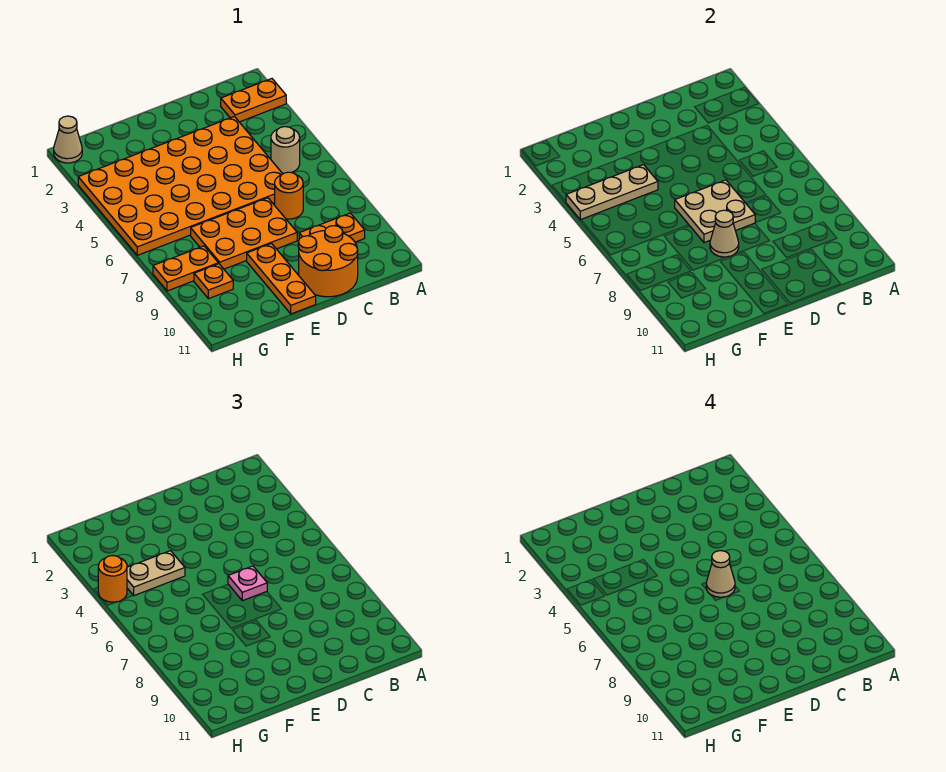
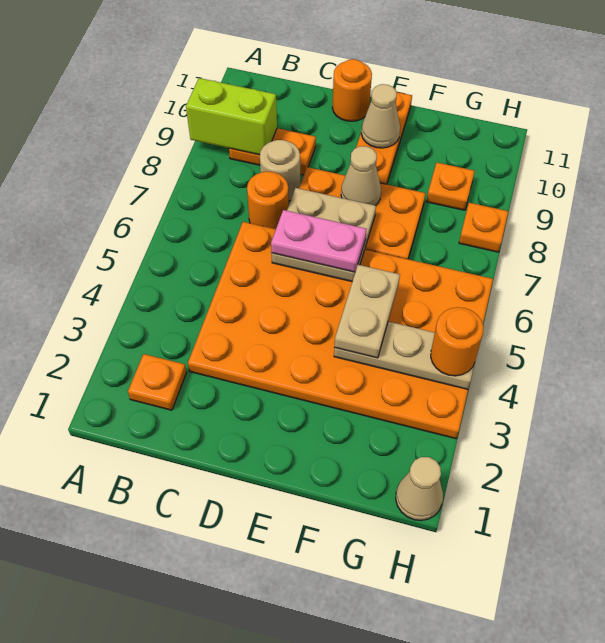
orange 1x2 plate [221,79,286,122] -> orange 1x1 plate [128,354,186,410]
none -> lime 1x2 brick [186,78,277,155]
tan 1x1 round brick [271,127,300,173] -> tan 1x1 round brick moved to [260,140,300,201]
orange 2x2 round brick [298,226,358,297] -> orange 1x1 round brick [332,59,372,121]
pink 1x1 plate [228,566,267,601] -> pink 1x2 plate [271,210,366,272]
tan 1x1 cone [706,551,735,597] -> tan 1x1 cone moved to [361,84,400,148]
tan 1x2 plate [127,551,185,596] -> tan 1x2 plate turned to [334,265,400,358]
orange 1x2 plate [153,246,218,291] -> orange 1x1 plate [459,203,508,252]

